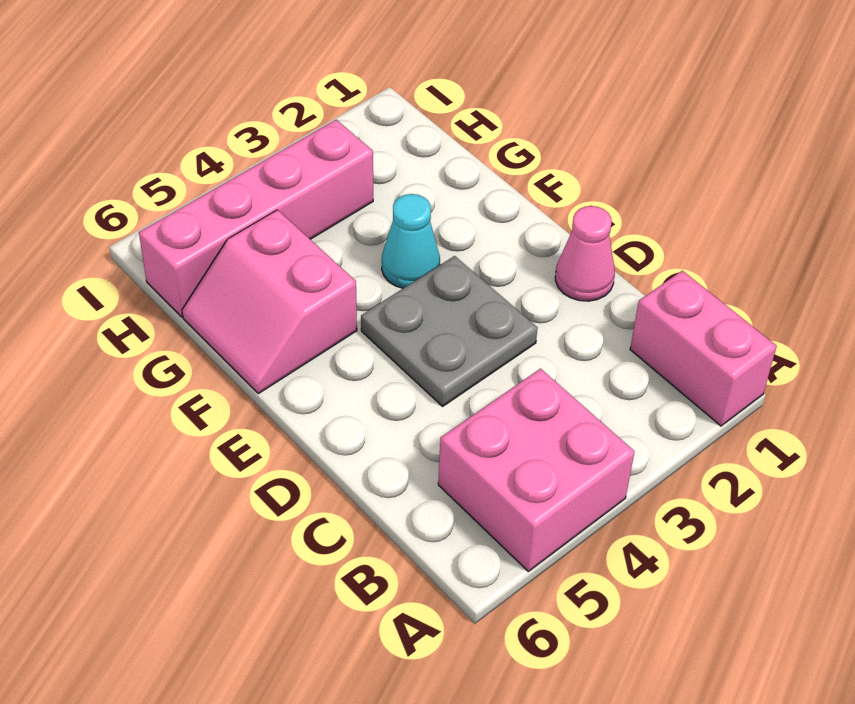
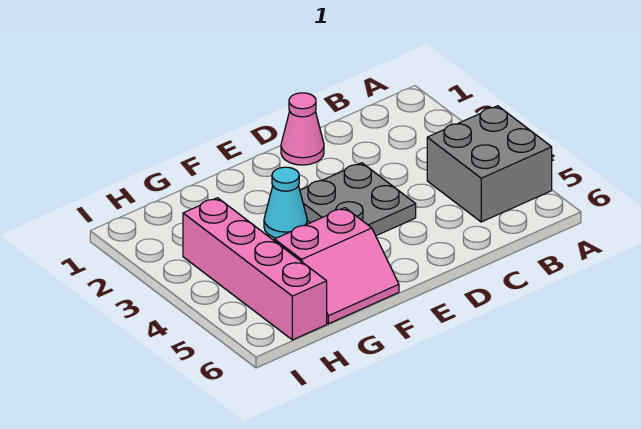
pink 1x2 brick [630,271,777,426] -> none
pink 2x2 brick [438,369,635,571] -> grey 2x2 brick [427,106,552,222]

